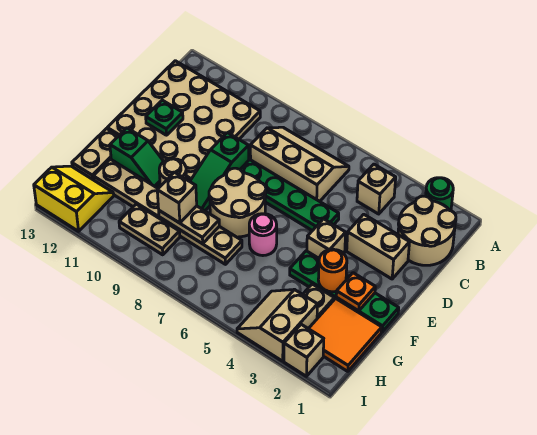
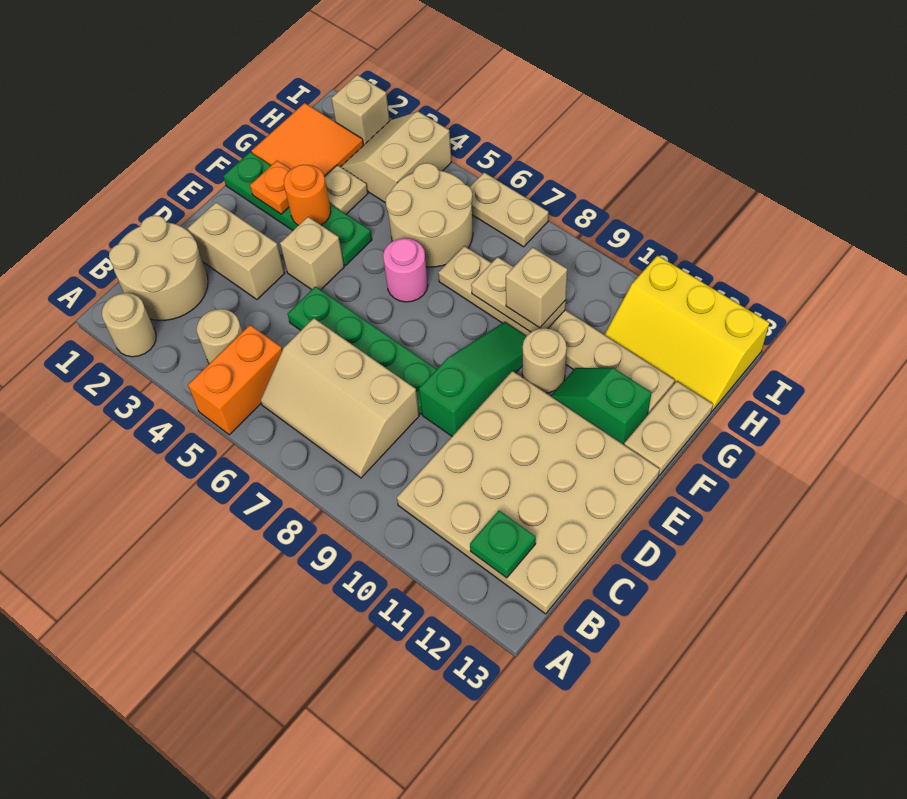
green 1x1 round brick [426,178,453,211] -> tan 1x1 round brick [102,293,156,357]
none -> orange 1x2 brick [188,325,282,435]
tan 1x1 brick [357,164,396,214] -> tan 1x1 round brick [197,309,242,364]
green 1x1 plate [146,100,183,135] -> green 1x1 plate moved to [470,511,536,578]
tan 2x2 round brick [209,168,266,237] -> tan 2x2 round brick moved to [385,163,473,267]
tan 2x2 slope [237,289,318,361] -> tan 2x2 slope turned to [341,112,451,202]
tan 1x2 plate [119,204,180,255] -> tan 1x2 plate moved to [470,173,548,247]
yellow 2x2 slope [34,166,114,231] -> yellow 2x3 slope [605,255,769,411]

